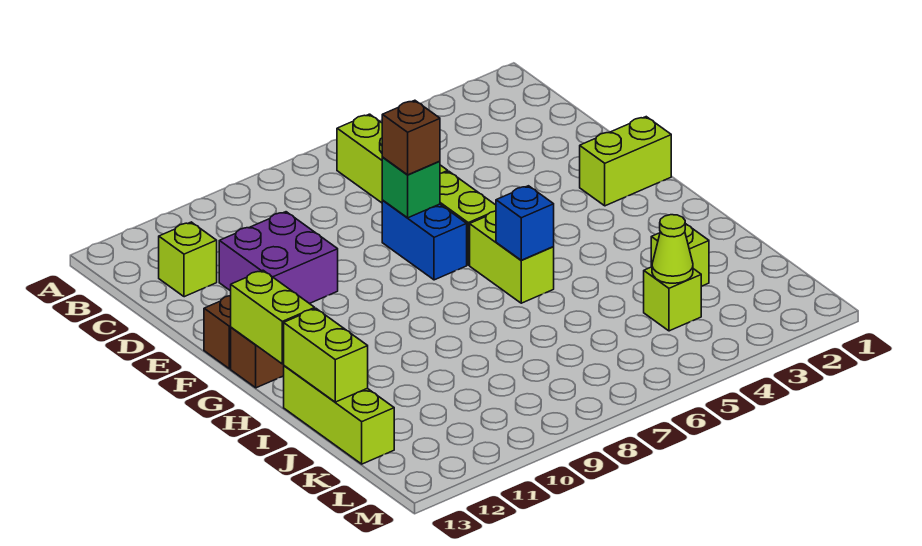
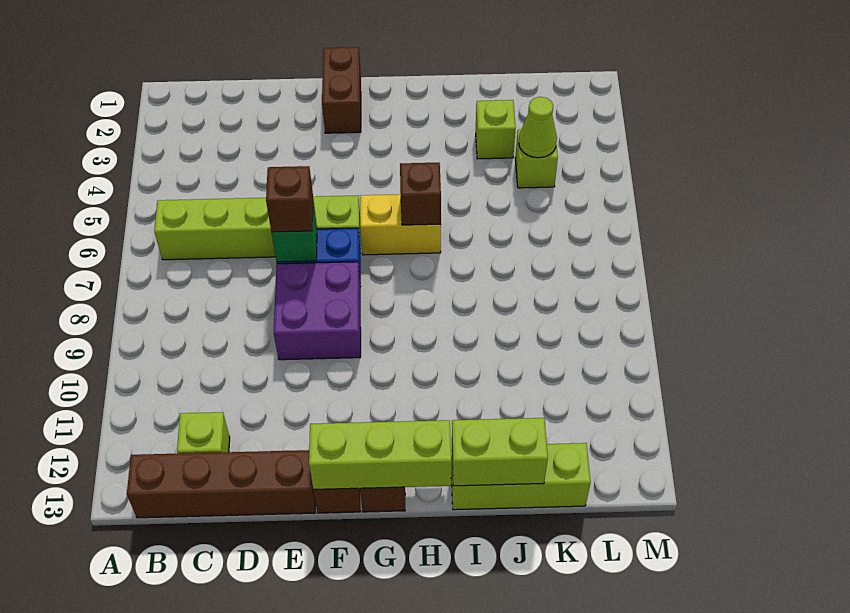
none -> brown 1x4 brick [127,450,316,518]
purple 2x2 brick [219,212,338,304] -> purple 2x2 brick moved to [274,262,361,360]
lime 1x2 brick [580,117,671,206] -> brown 1x2 brick [322,47,361,133]
lime 1x2 brick [470,211,554,303] -> yellow 1x2 brick [360,194,441,255]
lime 1x2 brick [231,270,315,364] -> lime 1x3 brick [309,420,451,489]
blue 1x1 brick [496,186,554,260] -> brown 1x1 brick [400,163,441,225]

